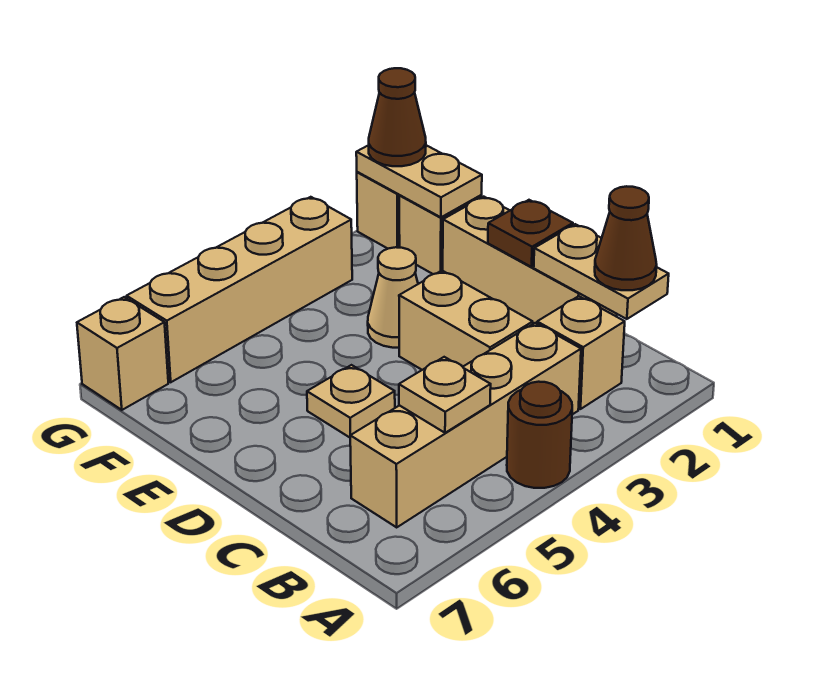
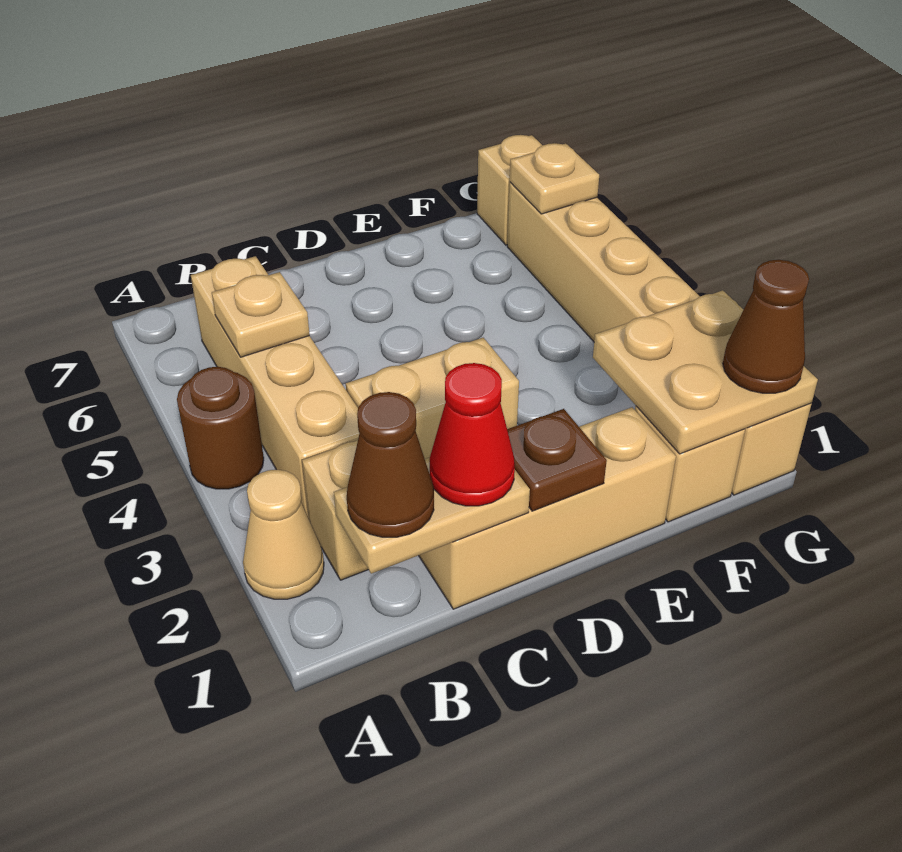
none -> red 1x1 cone [430,363,515,506]
tan 1x1 plate [307,365,395,437] -> tan 1x1 plate moved to [510,143,599,214]
tan 1x1 cone [368,247,418,348] -> tan 1x1 cone moved to [243,470,324,599]
tan 1x2 plate [356,145,482,217] -> tan 2x2 plate [593,290,818,454]

